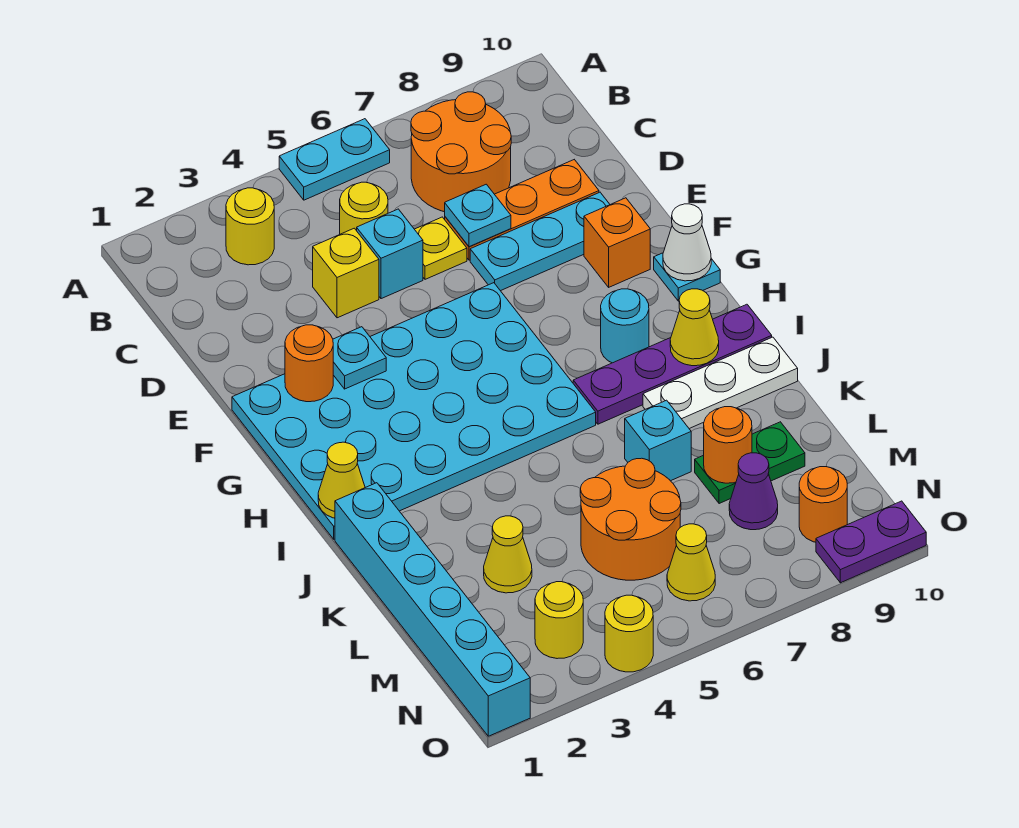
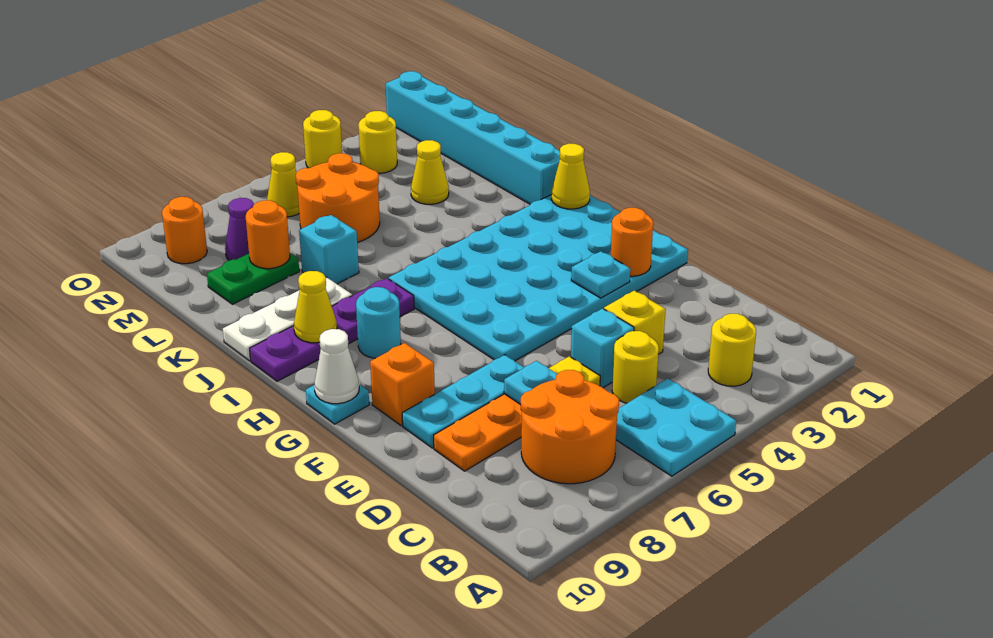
cyan 1x2 plate [279,119,390,200] -> cyan 2x2 plate [616,378,736,476]
purple 1x2 plate [816,501,926,583] -> none

